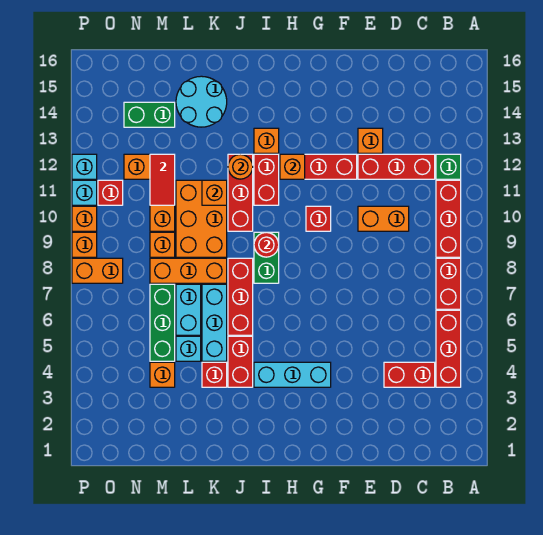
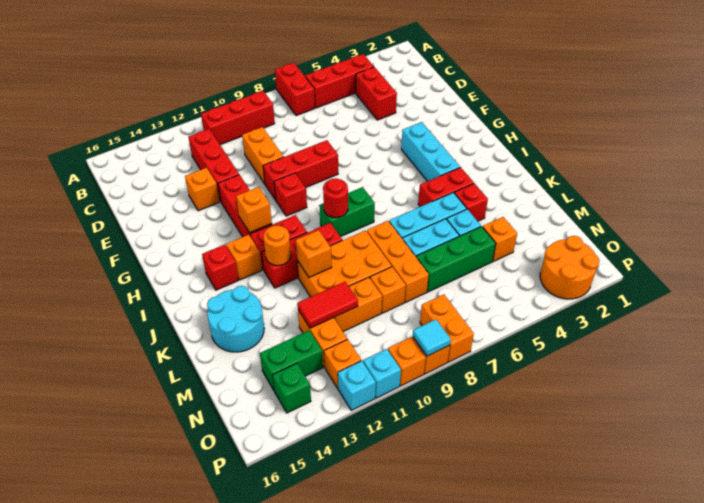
red 1x2 brick [436,258,461,309] -> red 1x2 brick turned to [275,63,315,116]
green 1x1 brick [436,154,461,179] -> green 1x1 brick moved to [273,363,311,413]
red 1x3 brick [228,258,253,335] -> red 1x3 brick moved to [263,140,338,200]
green 1x2 brick [124,102,175,127] -> green 1x2 brick turned to [260,330,323,390]
none -> orange 2x2 round brick [540,236,600,299]
red 1x1 brick [98,180,123,205] -> red 1x1 brick moved to [202,245,238,290]
none -> orange 1x1 brick [324,339,361,388]
none -> cyan 1x1 tile [413,319,451,356]

